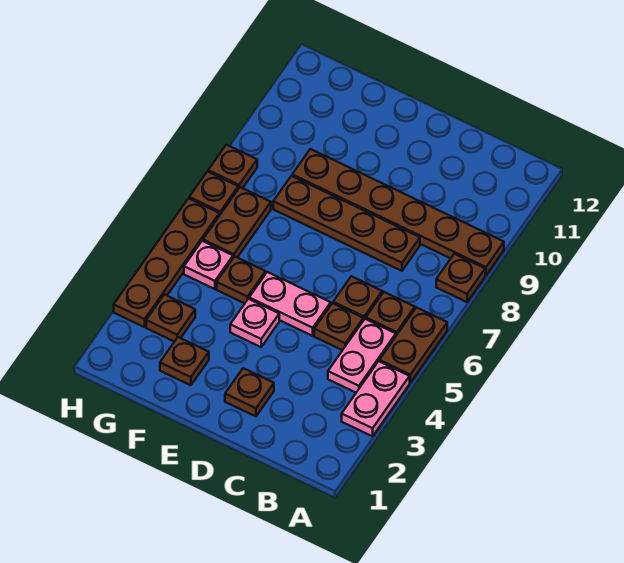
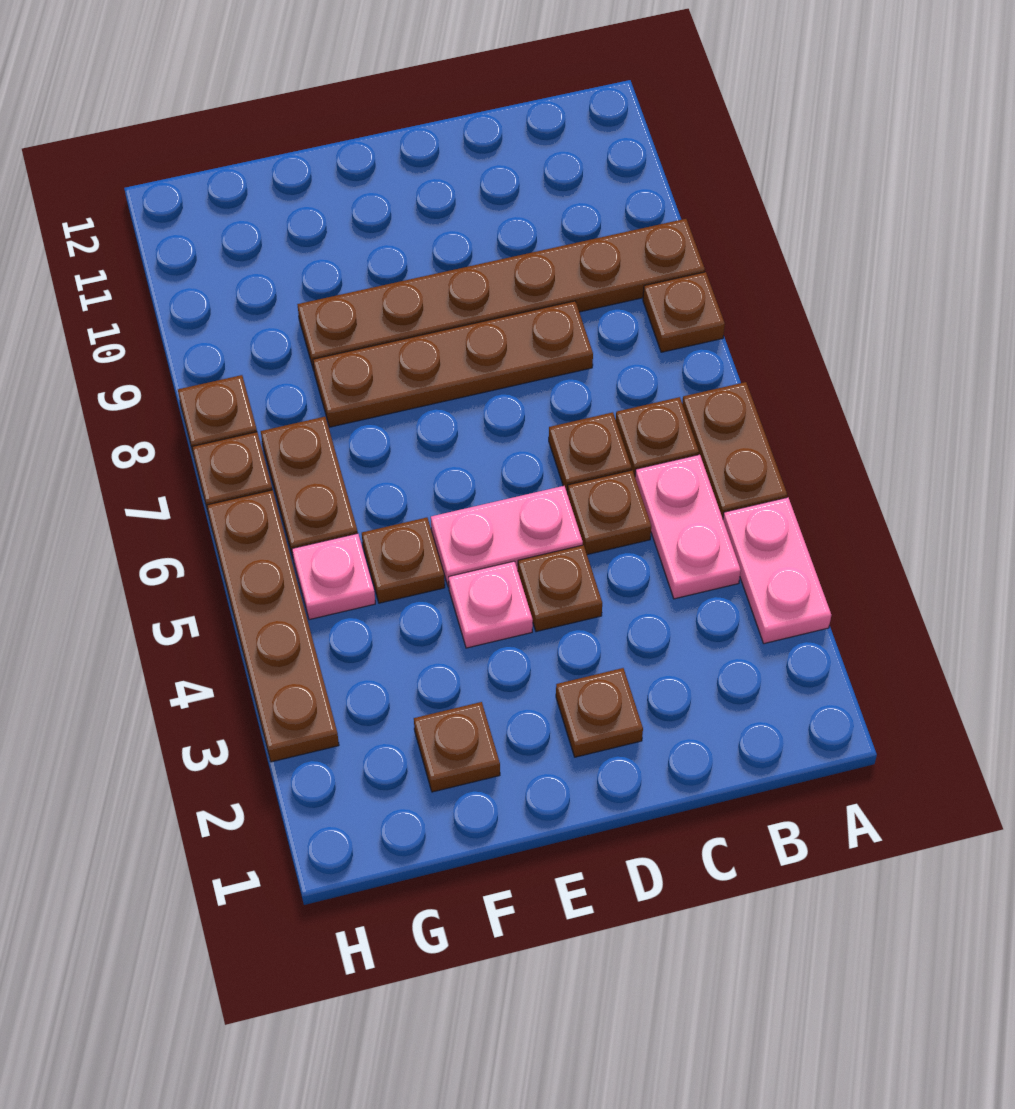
brown 1x1 plate [146,295,195,342] -> brown 1x1 plate moved to [518,545,602,632]

